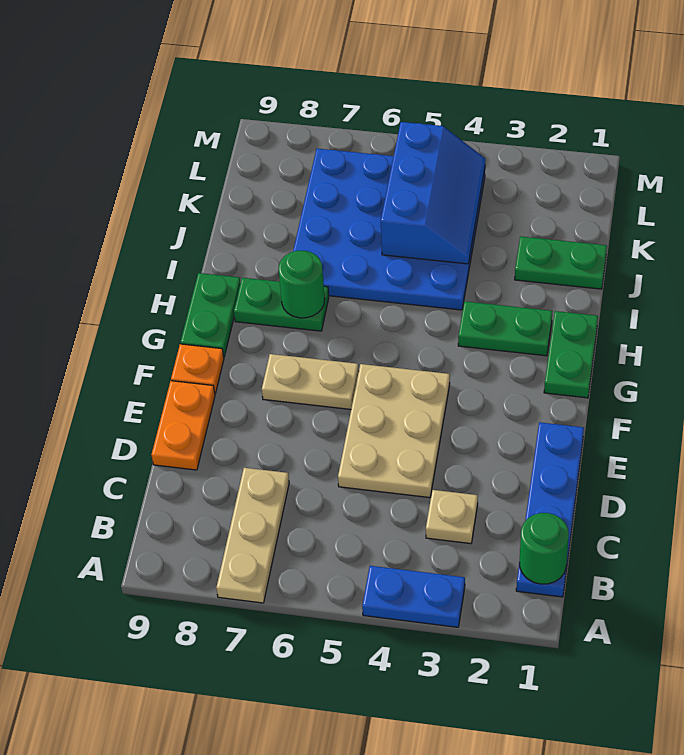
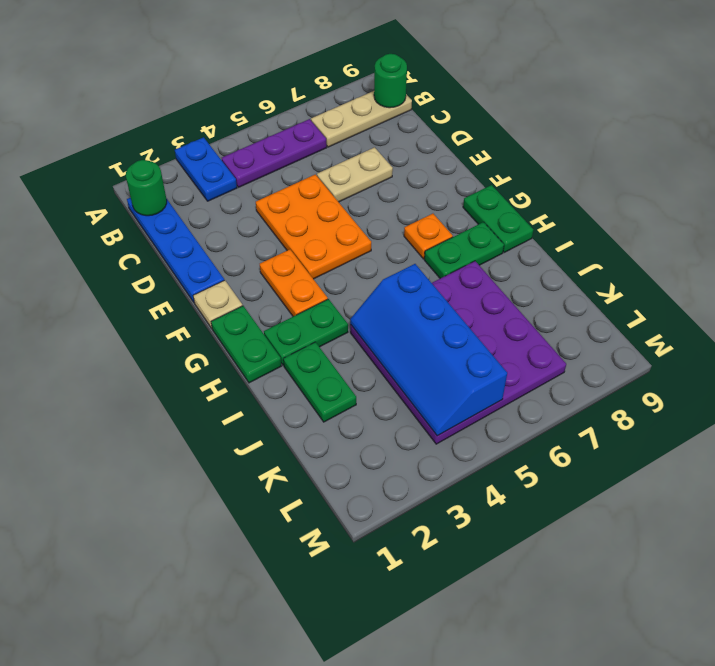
blue 1x2 plate [362,566,465,627] -> blue 1x2 plate turned to [175,137,237,201]
tan 1x3 plate [216,468,289,603] -> tan 1x3 plate turned to [311,91,412,147]
none -> purple 1x3 plate [222,119,327,187]
tan 1x1 plate [426,490,478,544] -> tan 1x1 plate moved to [193,280,243,328]
tan 2x3 plate [338,364,450,498] -> orange 2x3 plate [256,174,371,279]
orange 1x2 plate [151,381,215,470] -> orange 1x2 plate moved to [260,249,328,316]
tan 1x2 plate [262,354,359,409] -> tan 1x2 plate moved to [317,147,393,202]
orange 1x1 plate [171,344,224,394] -> orange 1x1 plate moved to [404,214,453,259]
green 1x1 round brick [279,251,325,318] -> green 1x1 round brick moved to [374,54,407,108]
blue 4x4 plate [293,149,485,310] -> purple 4x4 plate [350,261,566,444]
green 1x2 plate [515,236,607,289] -> green 1x2 plate turned to [283,342,356,422]
blue 2x3 slope [381,122,485,264] -> blue 2x4 slope [350,264,507,436]

